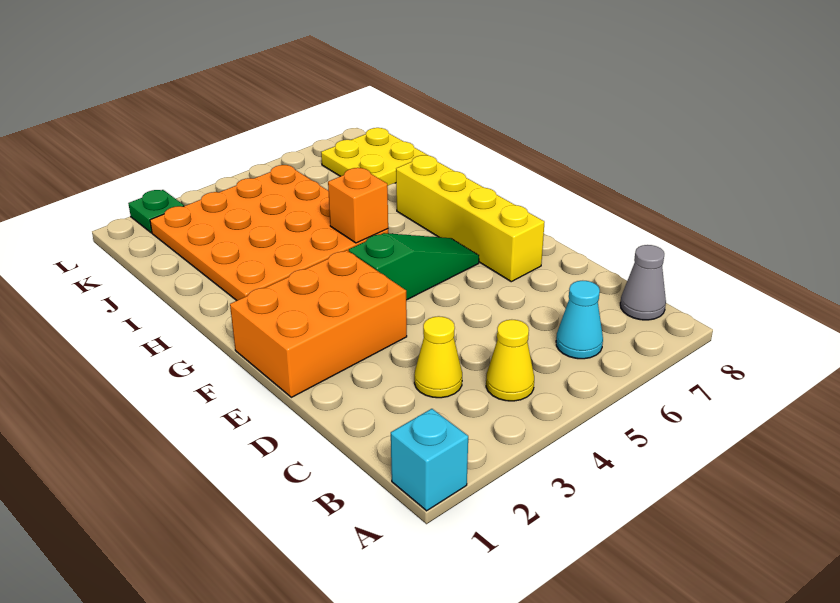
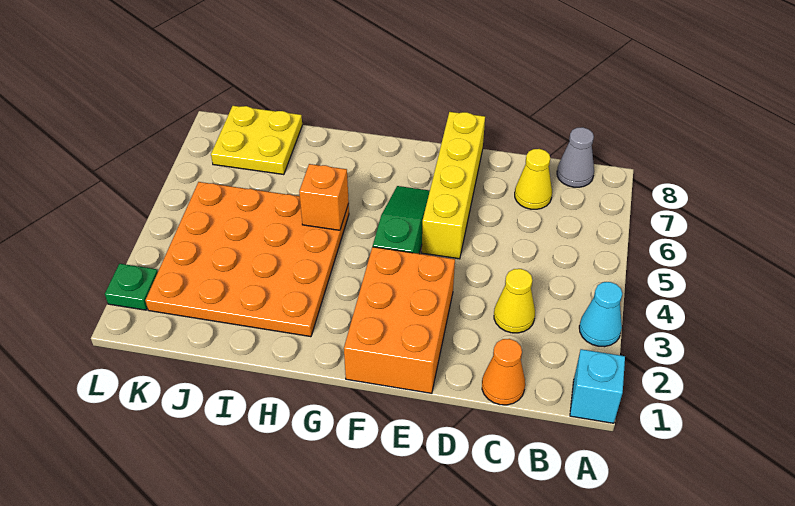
yellow 1x1 cone [486,320,534,401] -> yellow 1x1 cone moved to [515,149,552,209]
cyan 1x1 cone [556,281,603,359] -> cyan 1x1 cone moved to [579,282,622,347]
none -> orange 1x1 cone [482,339,525,405]
yellow 1x4 brick [396,155,545,282] -> yellow 1x4 brick turned to [422,112,485,259]

